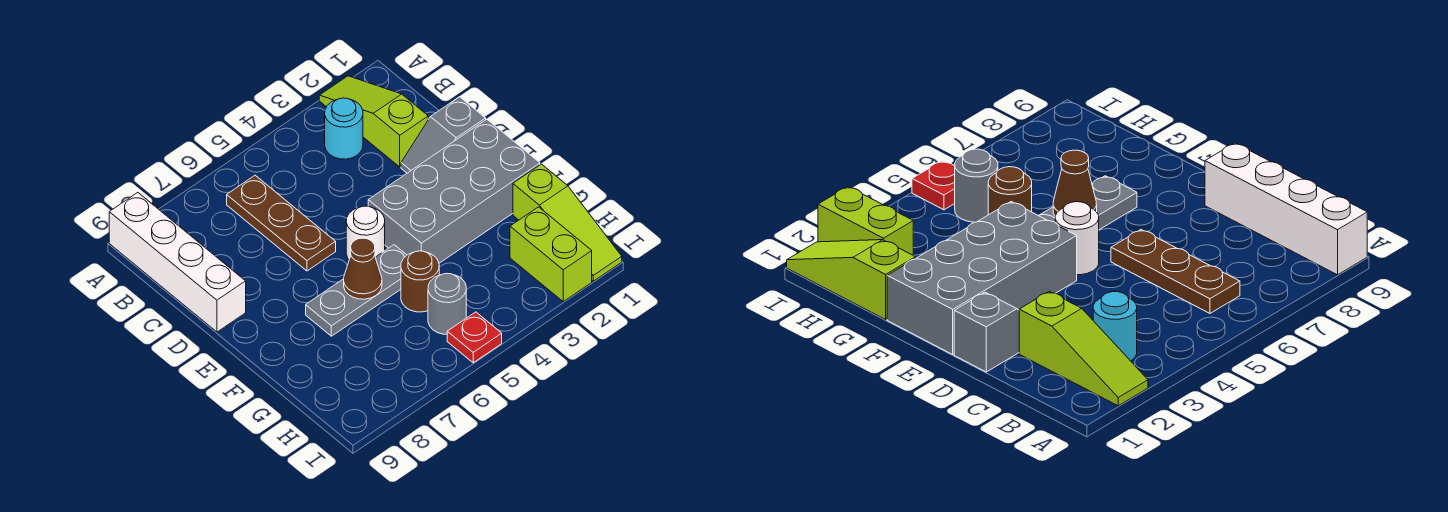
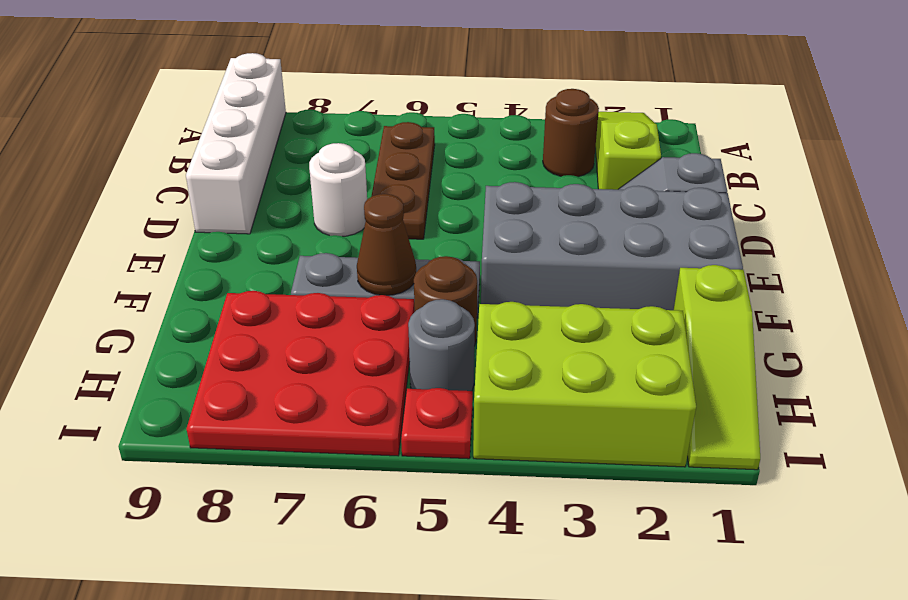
cyan 1x1 round brick [325,98,363,159] -> brown 1x1 round brick [543,89,599,177]
white 1x1 round brick [346,206,385,259] -> white 1x1 round brick moved to [309,143,367,236]
none -> red 3x3 plate [187,291,414,456]
lime 1x2 brick [510,207,592,302] -> lime 2x3 brick [473,302,696,467]

